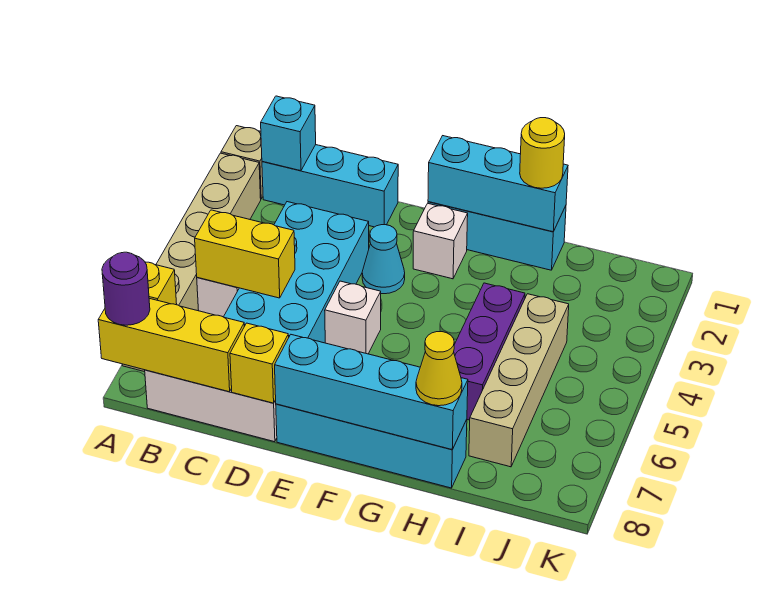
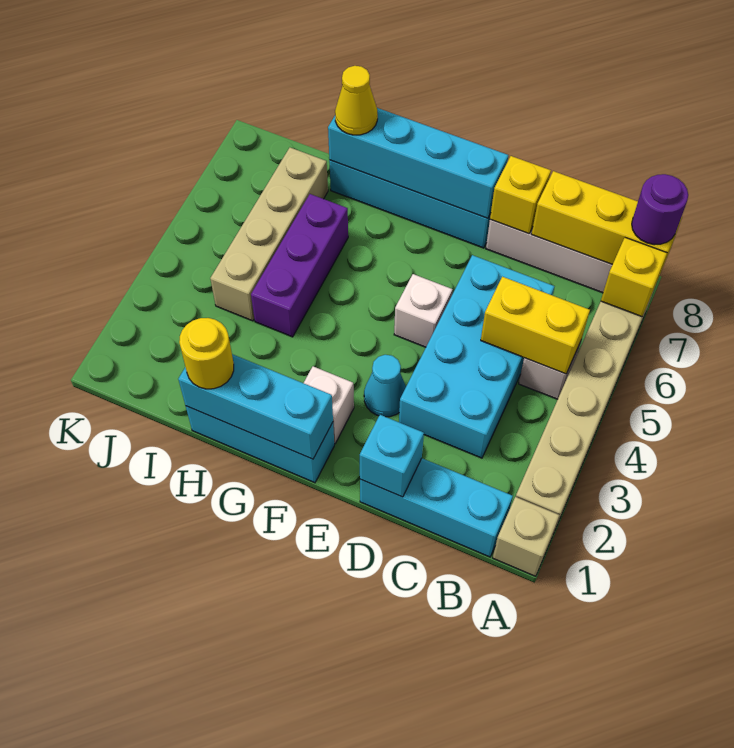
cyan 1x1 brick [261,96,316,171] -> cyan 1x1 brick moved to [360,415,424,497]

